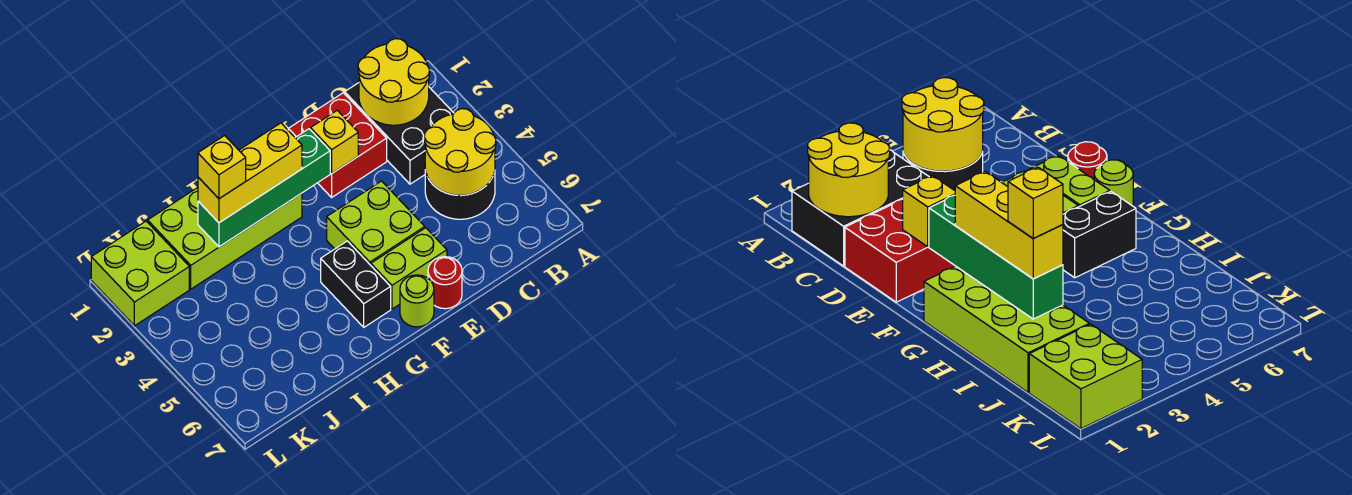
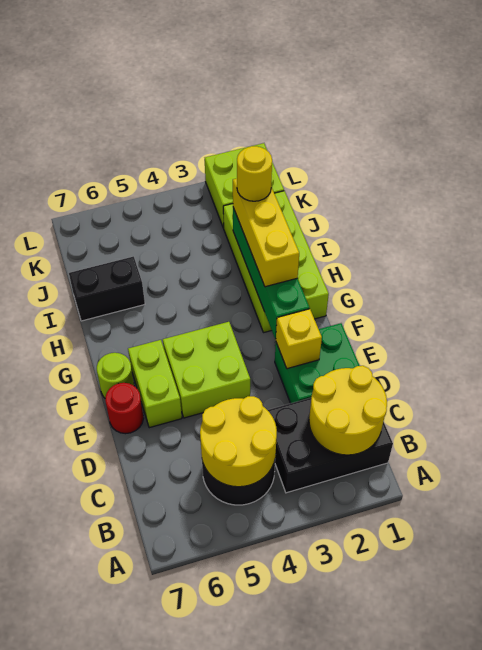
red 2x2 brick [288,93,387,197] -> green 2x2 brick [275,323,360,403]
black 1x2 brick [321,241,391,327] -> black 1x2 brick moved to [69,256,145,321]
yellow 1x1 brick [198,136,246,199] -> yellow 1x1 round brick [237,146,272,201]

